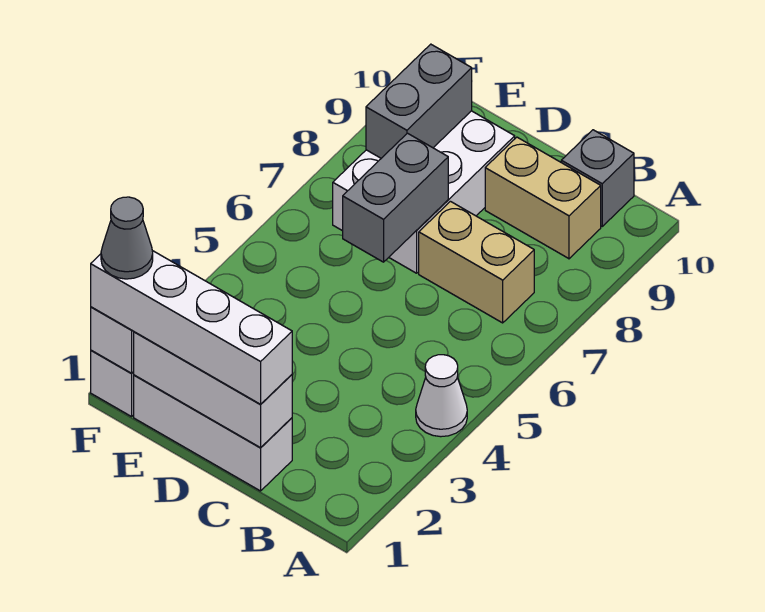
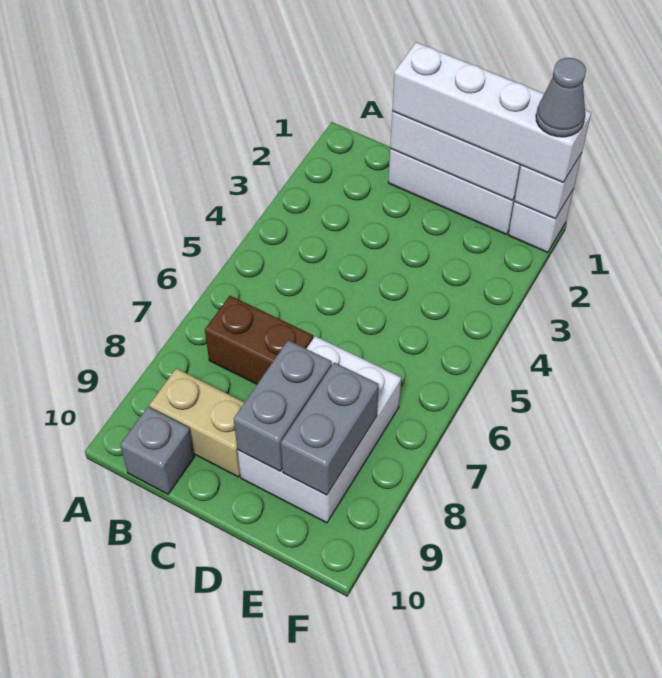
white 1x1 cone [416,355,467,437] -> none
tan 1x2 brick [419,201,534,323] -> brown 1x2 brick [205,296,313,384]
grey 1x2 brick [343,133,448,262] -> grey 1x2 brick moved to [234,340,332,471]

